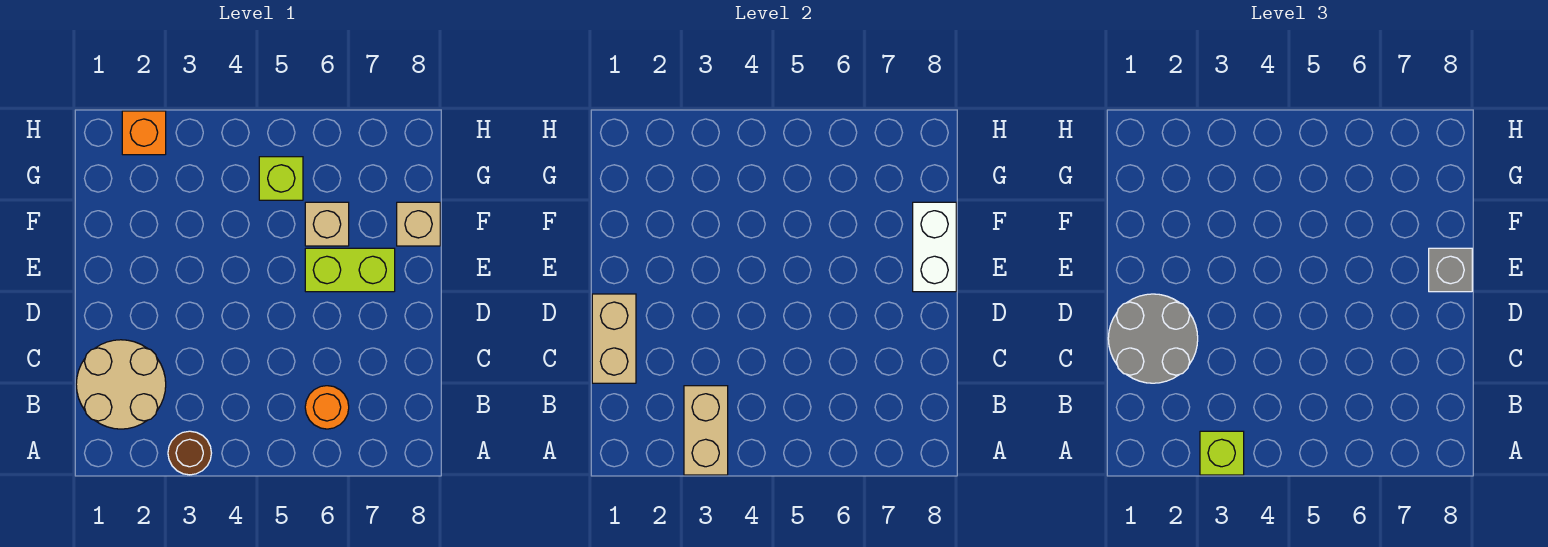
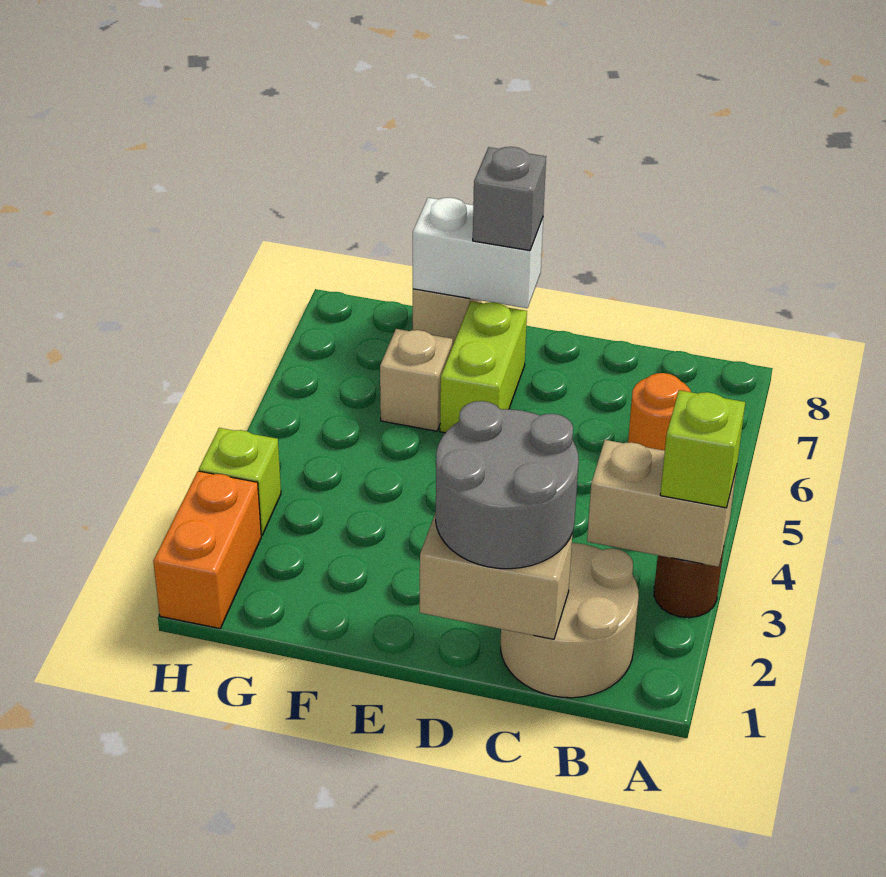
lime 1x1 brick [259,157,303,200] -> lime 1x1 brick moved to [199,428,281,536]
orange 1x1 brick [122,111,166,155] -> orange 1x2 brick [153,471,261,628]

